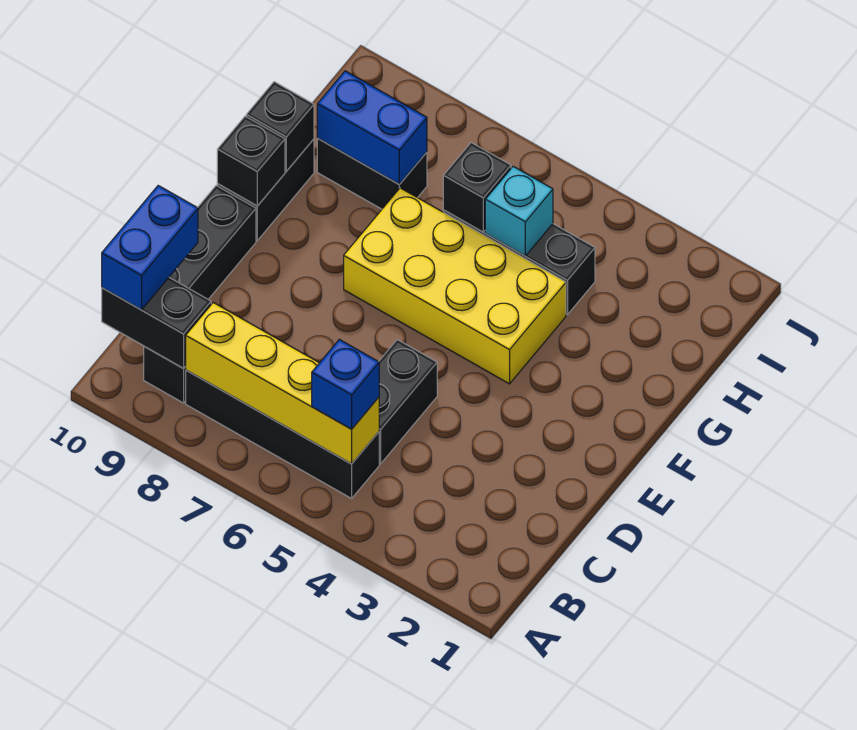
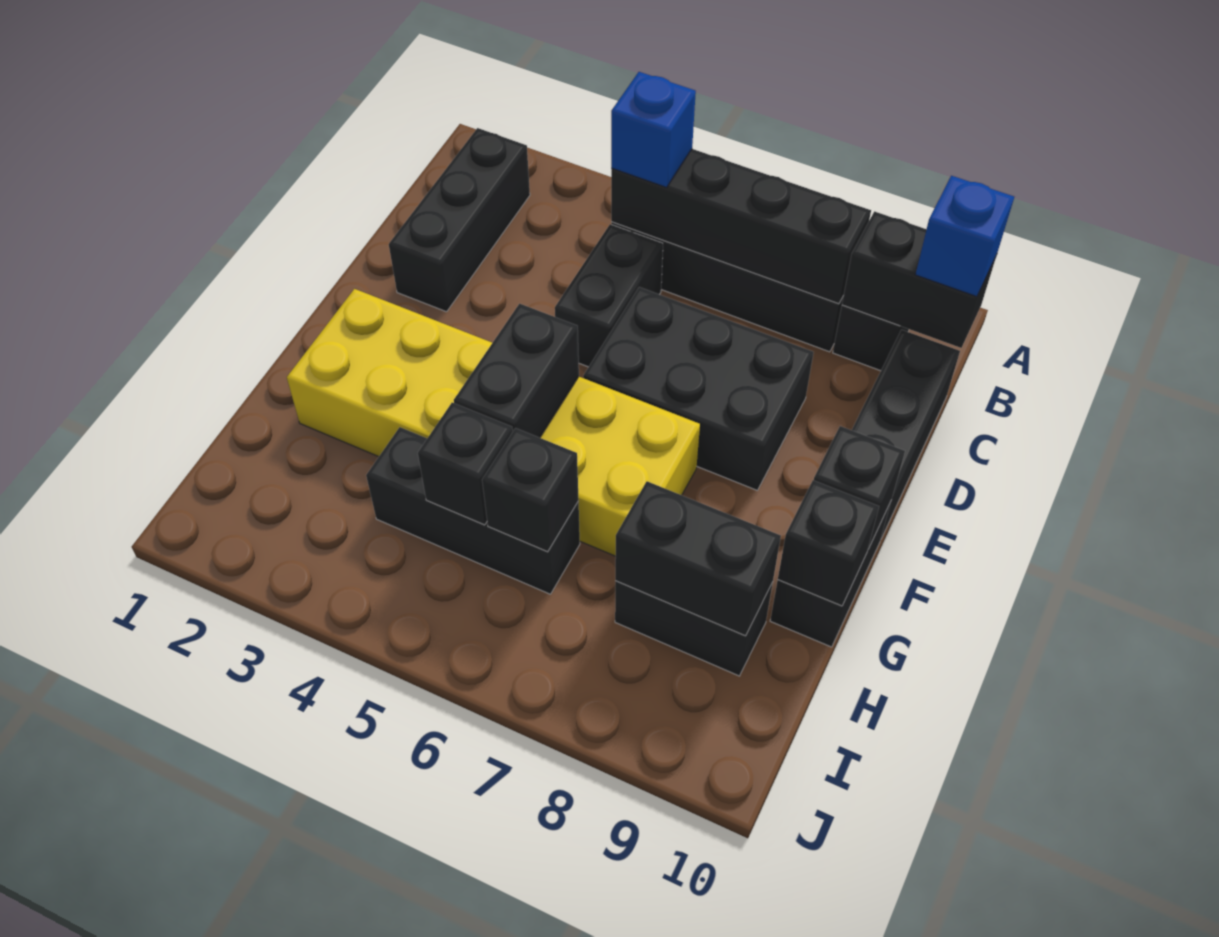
none -> black 1x3 brick [389,128,530,312]
yellow 1x4 brick [185,303,379,464] -> black 1x4 brick [611,149,871,304]
blue 1x2 brick [102,186,198,310] -> blue 1x1 brick [915,176,1014,297]
none -> black 2x3 brick [583,287,814,490]
yellow 2x4 brick [344,188,566,384] -> yellow 2x6 brick [287,289,700,556]
none -> black 1x2 brick [454,304,579,438]
cyan 1x1 brick [485,166,553,256] -> black 1x1 brick [418,402,513,525]
blue 1x2 brick [317,71,427,184] -> black 1x2 brick [615,481,781,636]

